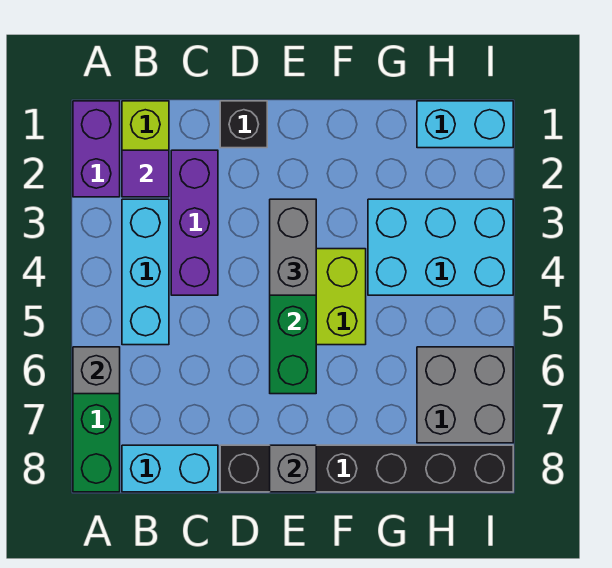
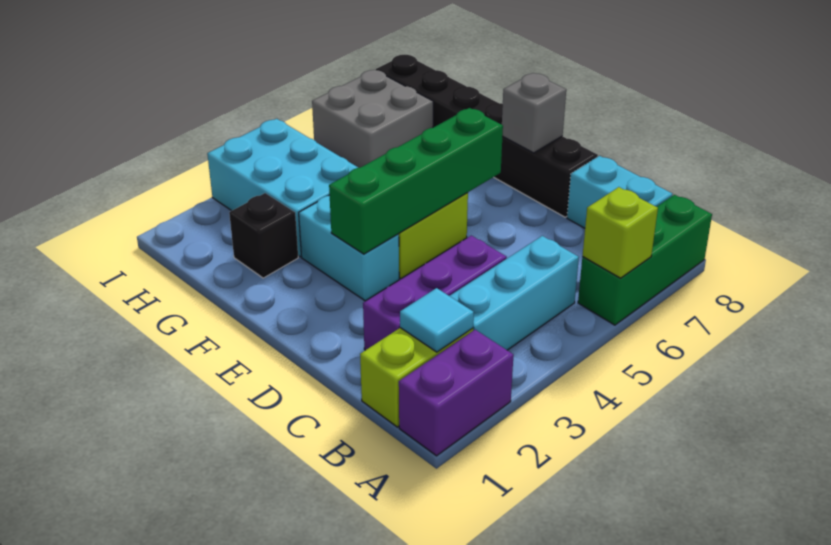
grey 1x1 brick [73,347,120,394] -> lime 1x1 brick [583,187,658,278]
purple 1x1 tile [122,150,169,197] -> cyan 1x1 tile [400,288,474,352]
black 1x1 brick [220,101,267,148] -> black 1x1 brick moved to [229,193,298,278]
grey 1x2 brick [270,199,316,295] -> none
cyan 1x2 brick [417,101,513,148] -> cyan 1x2 brick moved to [299,196,399,301]

